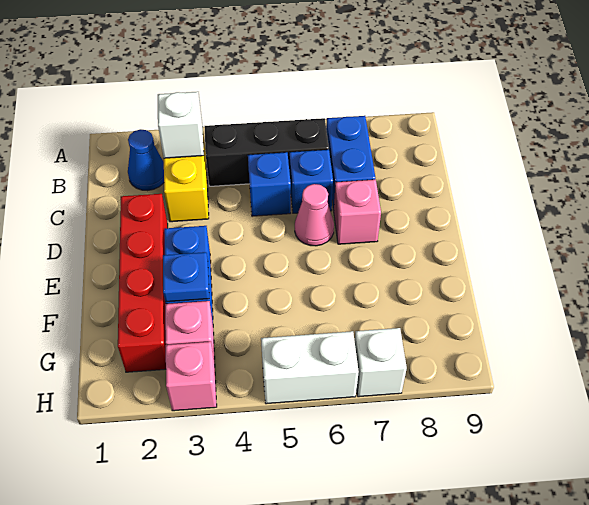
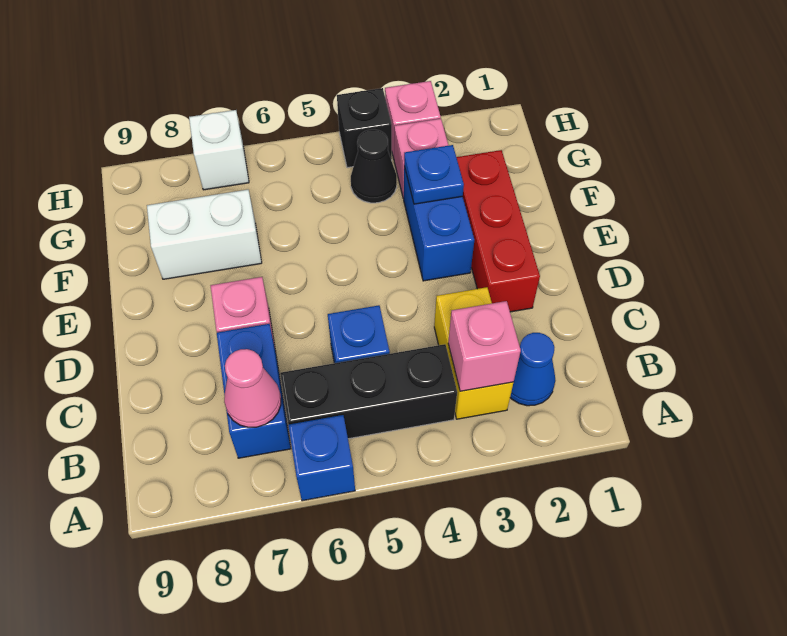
white 1x1 brick [158,92,204,158] -> pink 1x1 brick [448,301,521,391]
blue 1x1 brick [289,150,333,213] -> blue 1x1 brick moved to [288,415,355,501]
red 1x4 brick [118,194,168,372] -> red 1x3 brick [456,150,540,312]
pink 1x1 cone [295,184,334,246] -> pink 1x1 cone moved to [224,349,281,427]
none -> black 1x1 cone [351,129,397,203]
none -> black 1x1 brick [337,88,392,168]
white 1x2 brick [261,331,359,404] -> white 1x2 brick moved to [147,190,262,279]

